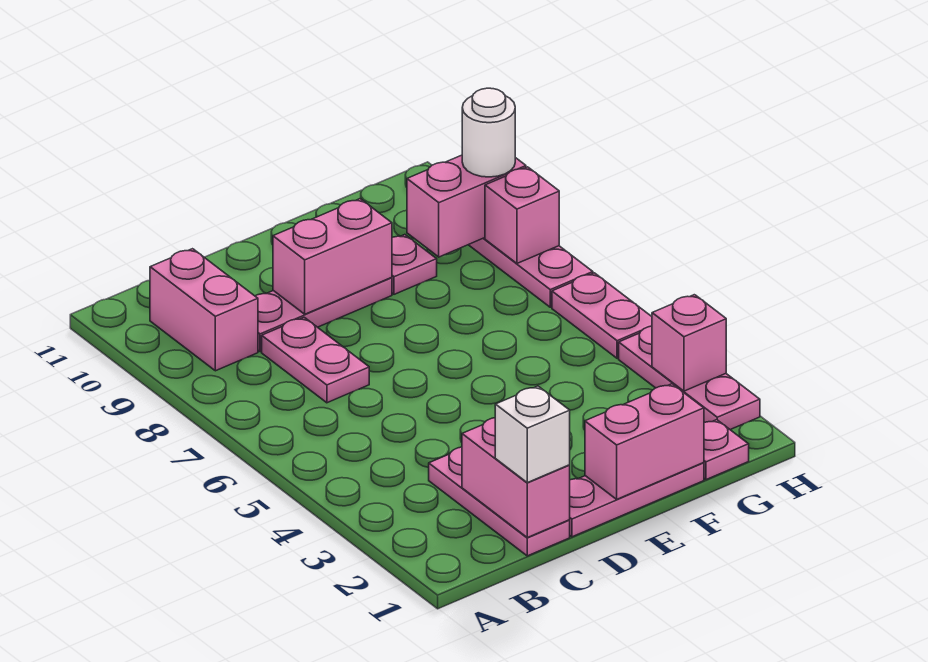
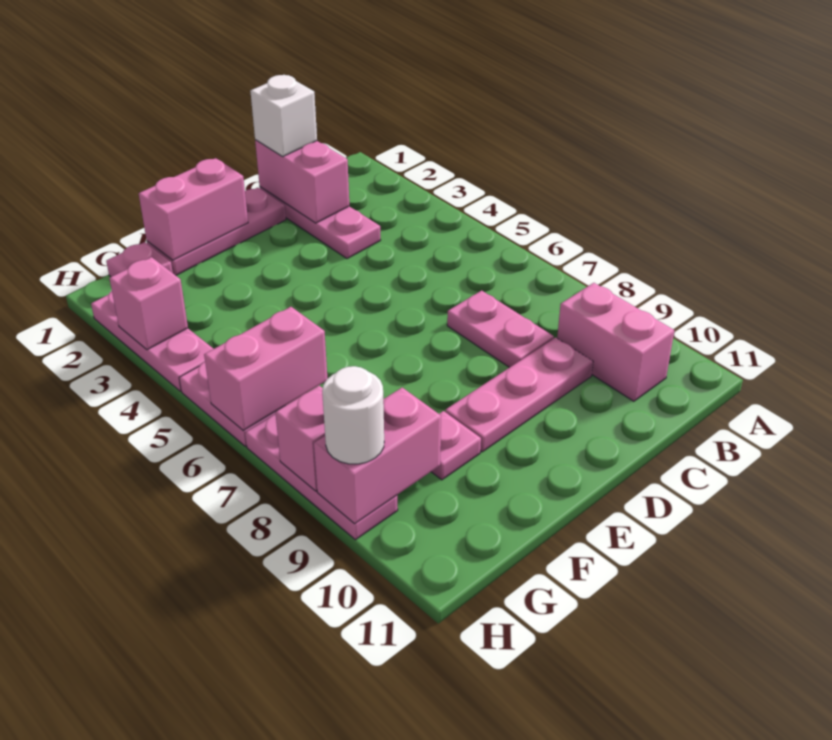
pink 1x2 brick [273,199,392,314] -> pink 1x2 brick moved to [204,307,328,430]

